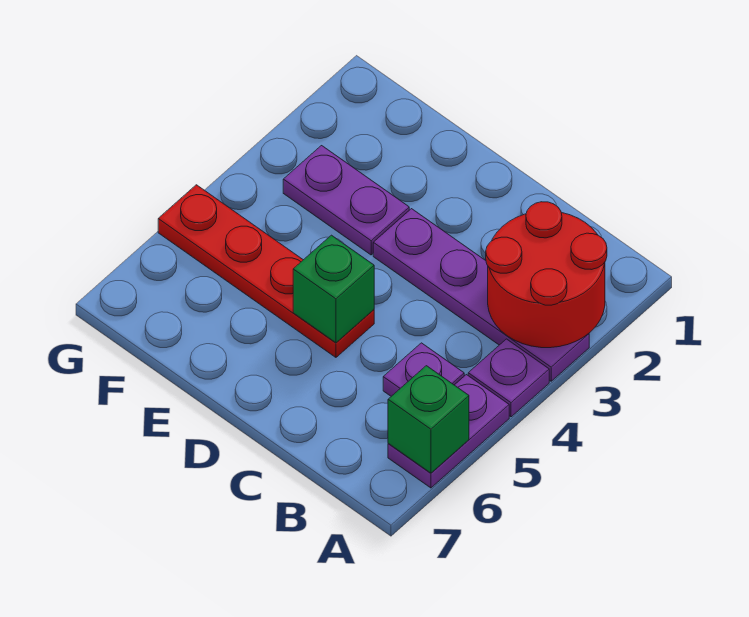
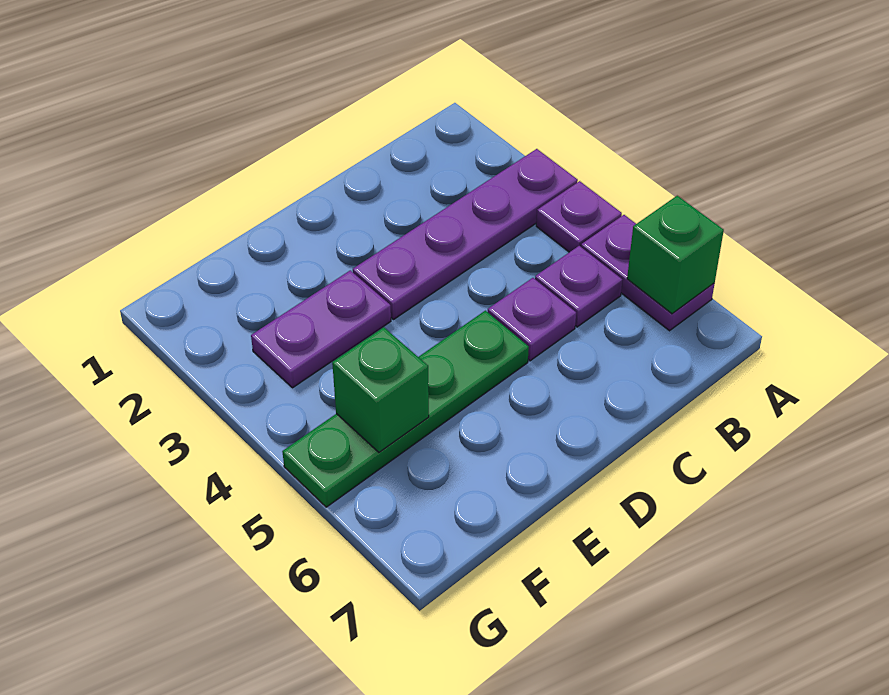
red 2x2 round brick [486,202,607,348] -> none
none -> purple 1x1 plate [488,278,576,361]
red 1x4 plate [158,185,374,357] -> green 1x4 plate [282,311,529,507]
green 1x1 brick [293,235,374,343] -> green 1x1 brick moved to [332,327,429,452]

